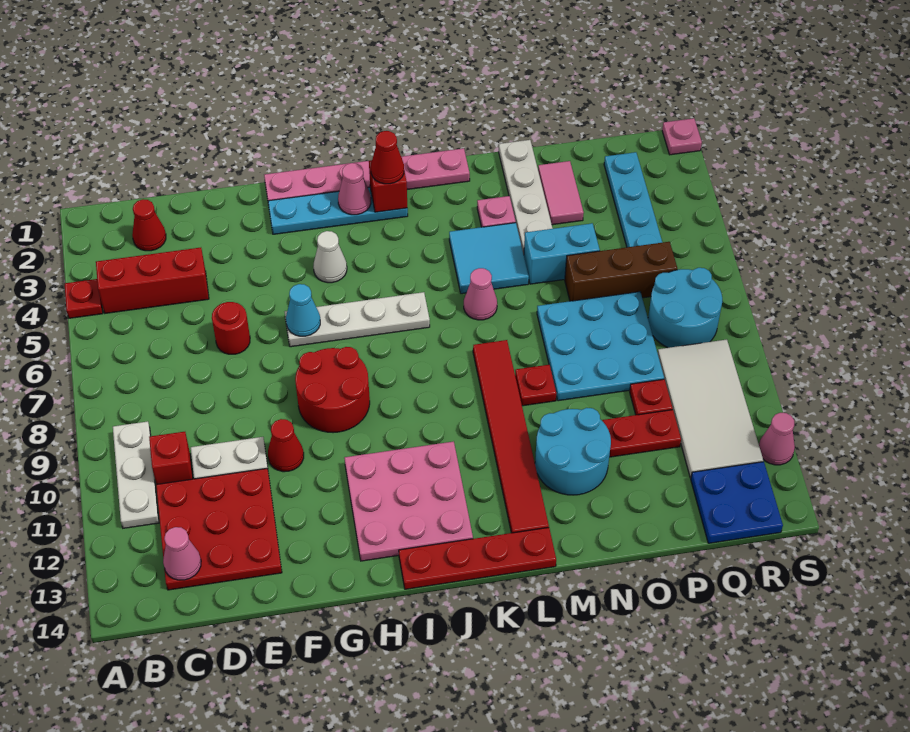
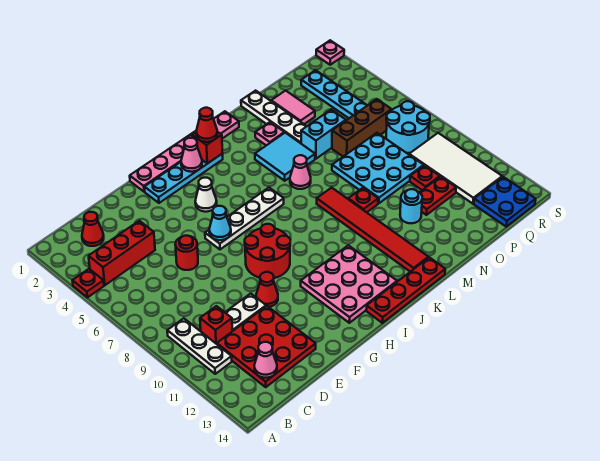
cyan 2x2 round brick [535,408,611,495] -> cyan 1x1 round brick [400,189,422,223]
pink 1x1 cone [759,413,795,465] -> none

